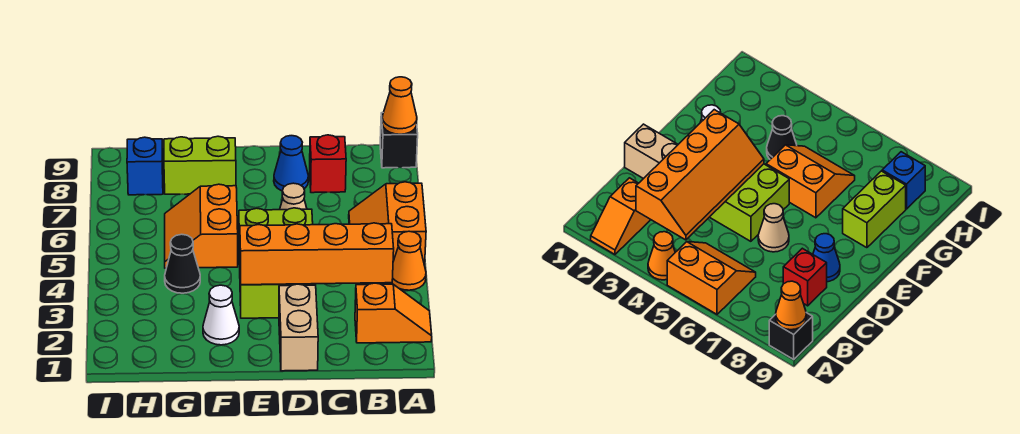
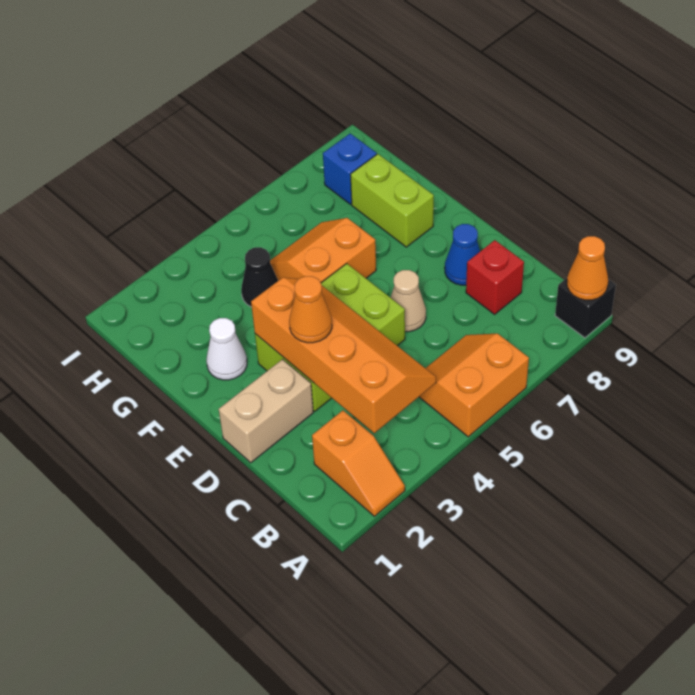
orange 1x1 cone [392,231,426,290] -> orange 1x1 cone moved to [289,276,332,343]

